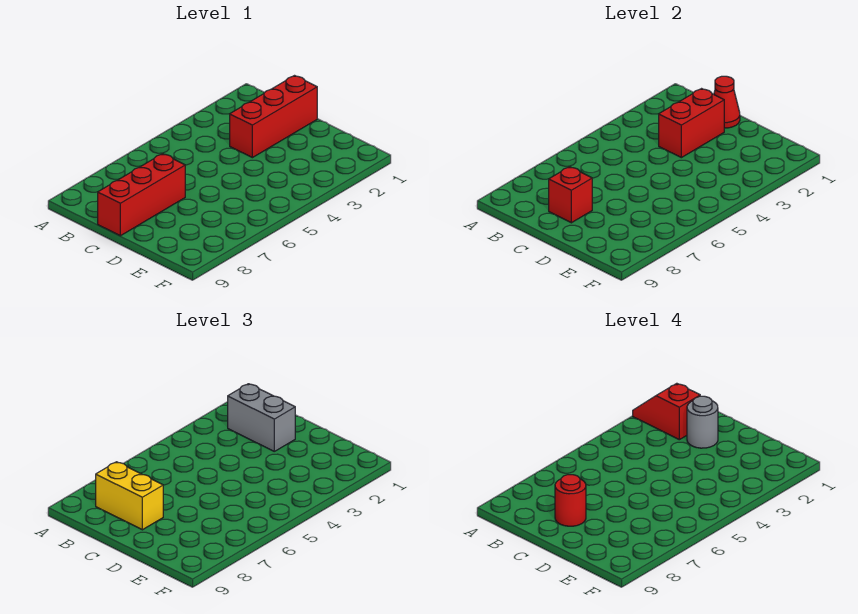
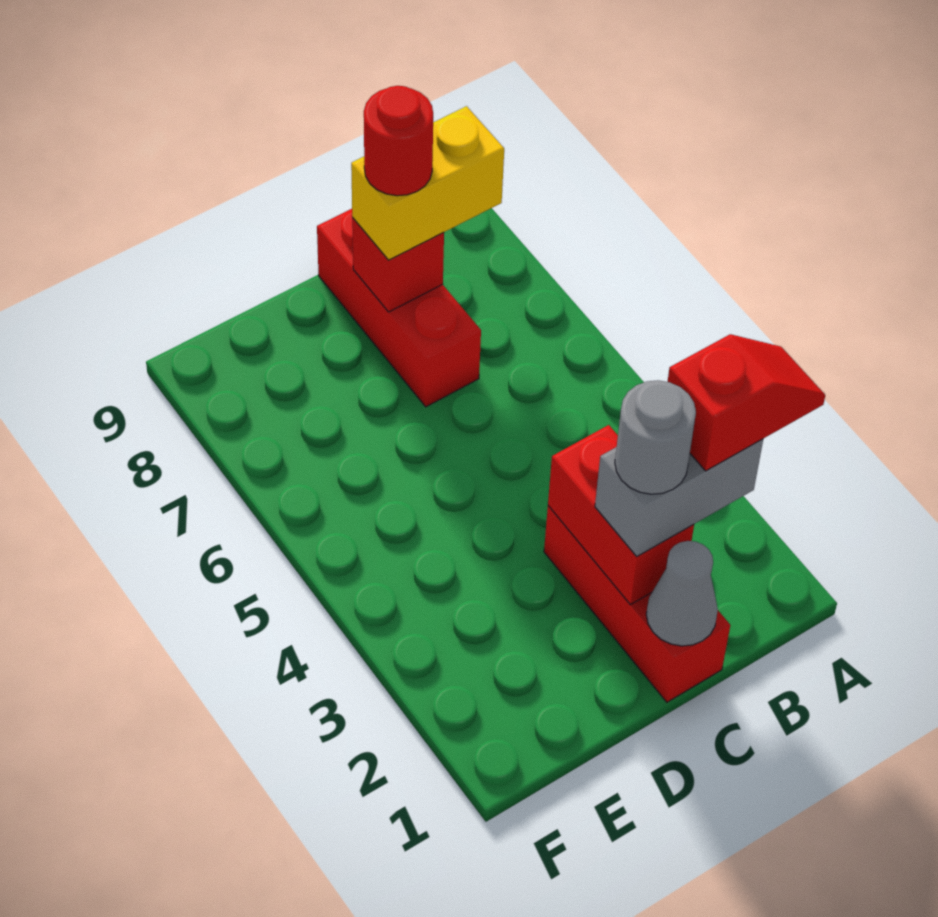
red 1x1 cone [714,76,740,128] -> grey 1x1 cone [646,541,718,646]

